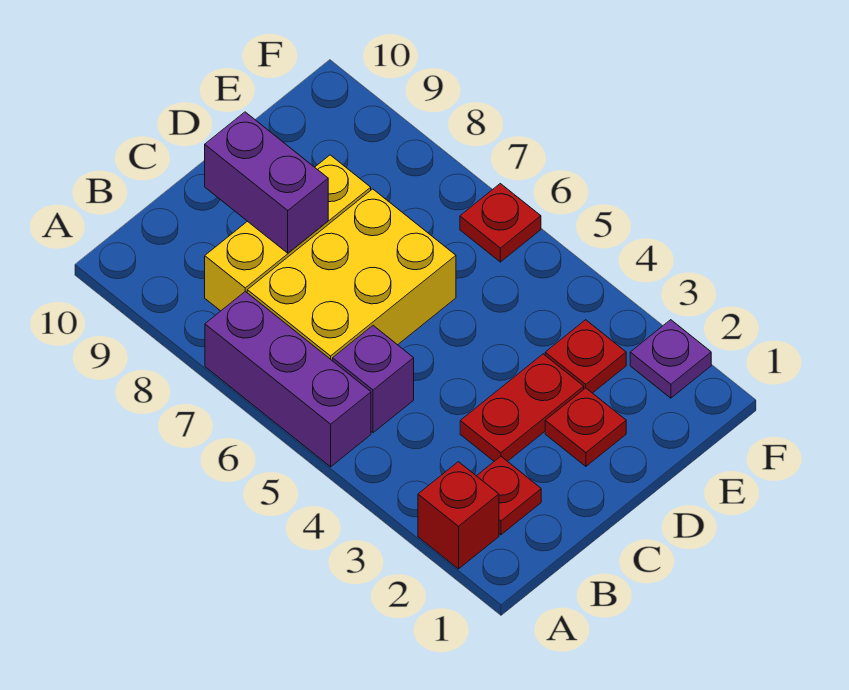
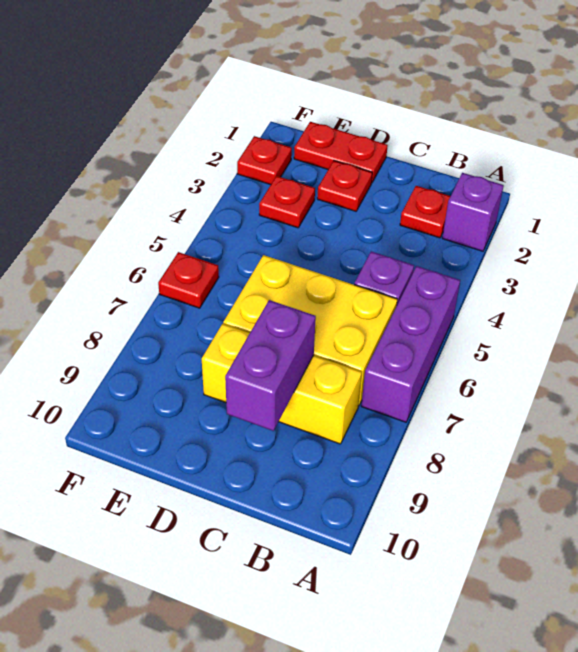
red 1x1 brick [418,462,499,569] -> purple 1x1 brick [442,173,504,251]
red 1x2 plate [460,354,584,461] -> red 1x2 plate moved to [294,122,388,183]
purple 1x1 plate [630,320,711,398] -> red 1x1 plate [237,136,292,185]

